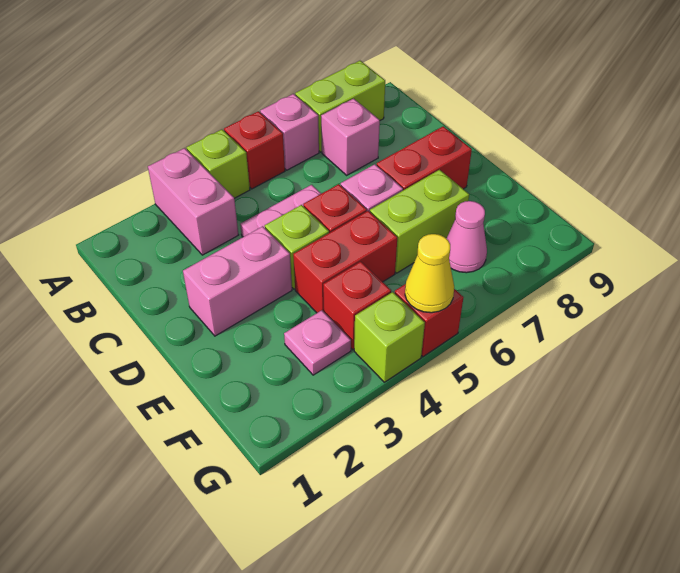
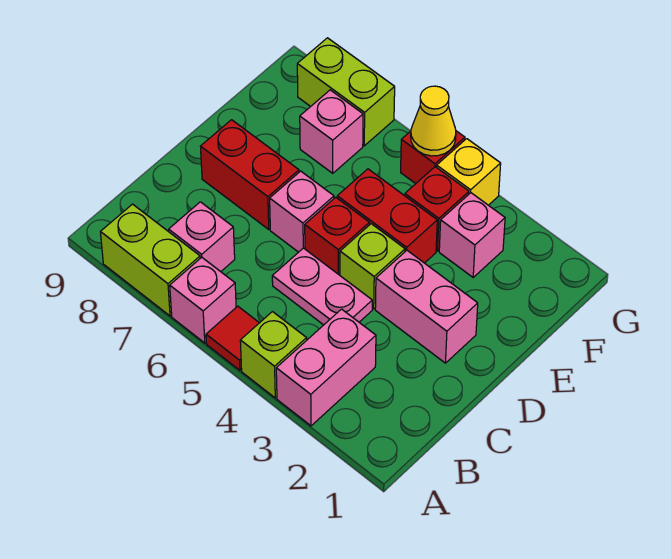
red 1x1 brick [224,111,285,189] -> red 1x1 tile [206,306,259,370]
lime 1x2 brick [370,170,469,273] -> lime 1x2 brick moved to [297,38,395,146]
pink 1x1 plate [284,310,351,375] -> pink 1x1 brick [439,193,505,277]
pink 1x1 cone [447,201,487,273] -> pink 1x1 brick [300,90,363,173]
lime 1x1 brick [354,292,425,382] -> yellow 1x1 brick [437,139,501,205]

